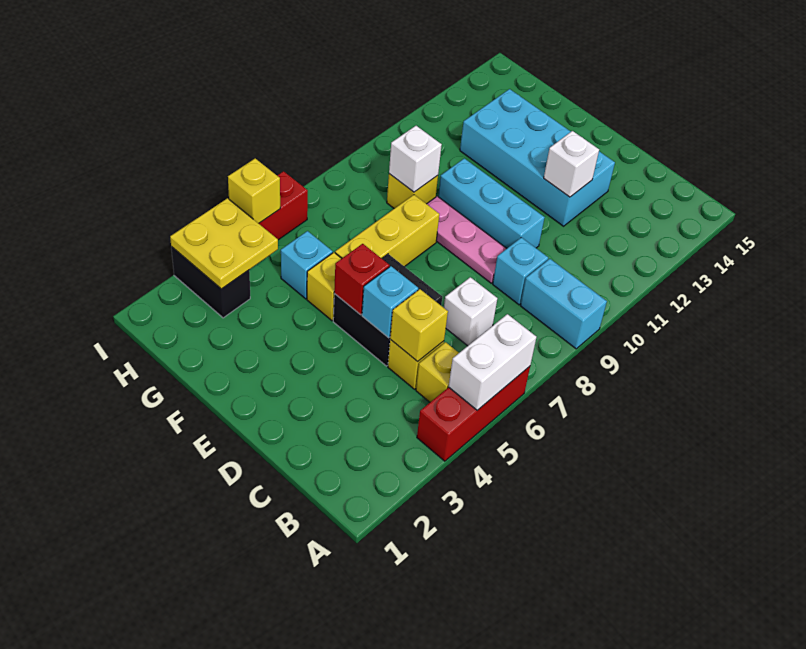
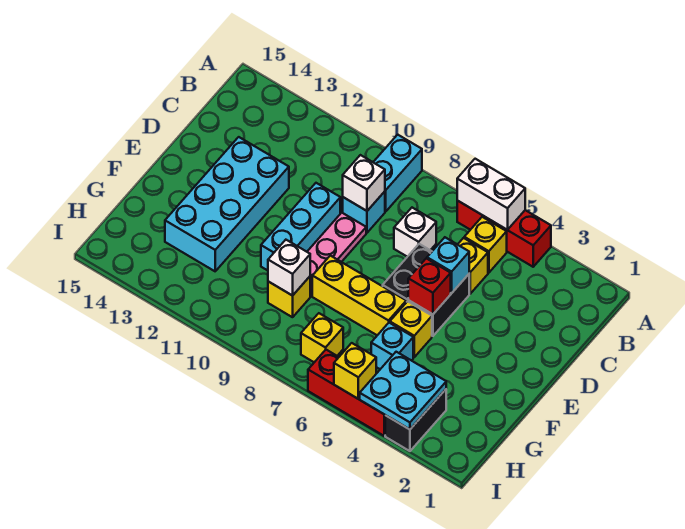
yellow 1x1 brick [390,289,448,362] -> yellow 1x1 brick moved to [301,313,343,362]
white 1x1 brick [544,131,599,197] -> white 1x1 brick moved to [343,155,385,211]
yellow 2x2 plate [170,198,278,289] -> cyan 2x2 plate [360,352,446,429]

